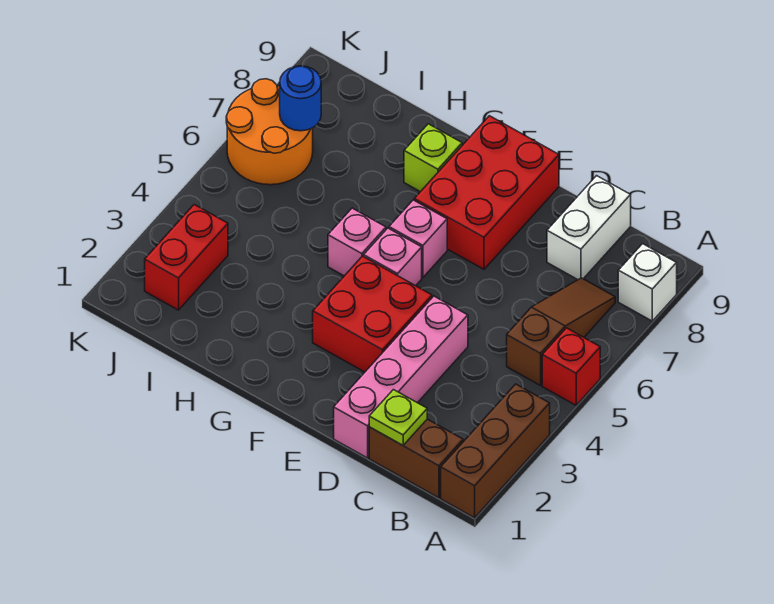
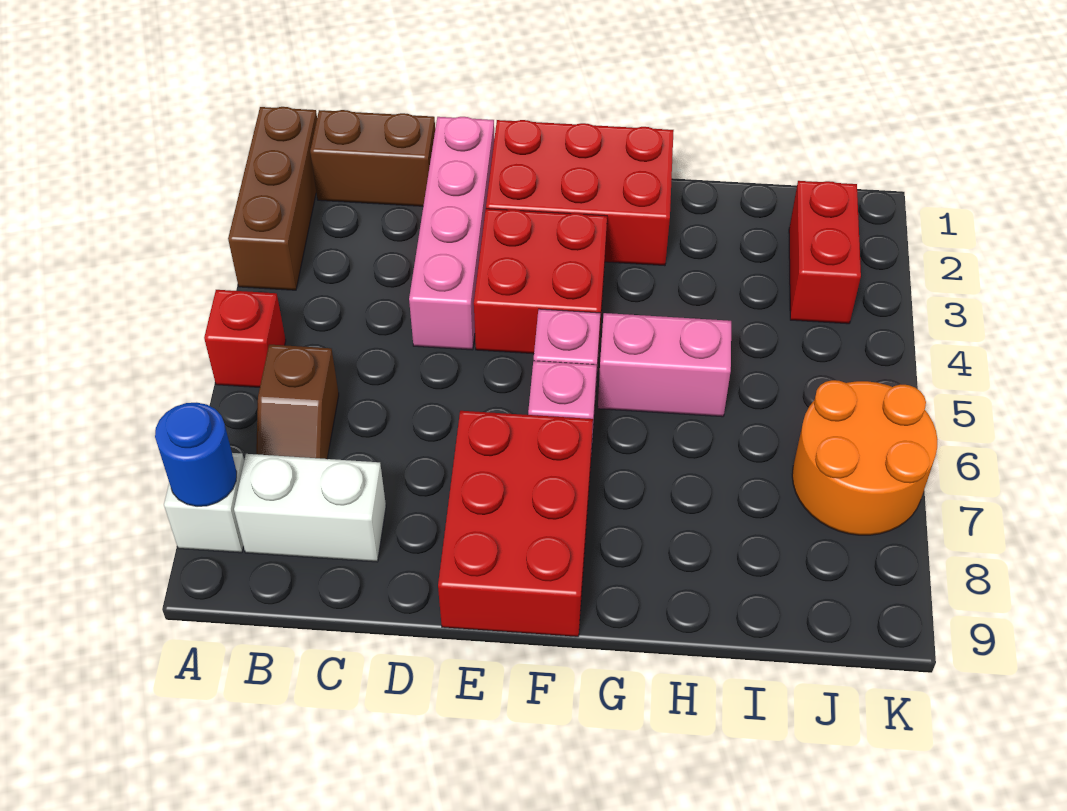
brown 1x3 slope [507,278,615,386] -> brown 1x2 slope [256,344,339,459]
lime 1x1 plate [369,390,427,445] -> none
white 1x2 brick [547,176,631,280] -> white 1x2 brick turned to [234,454,386,562]
none -> red 2x3 brick [486,120,674,266]
pink 1x1 brick [328,208,386,276] -> pink 1x2 brick [598,313,731,417]
lime 1x1 brick [404,124,462,192] -> none
blue 1x1 round brick [280,66,321,131] -> blue 1x1 round brick moved to [155,403,237,506]

